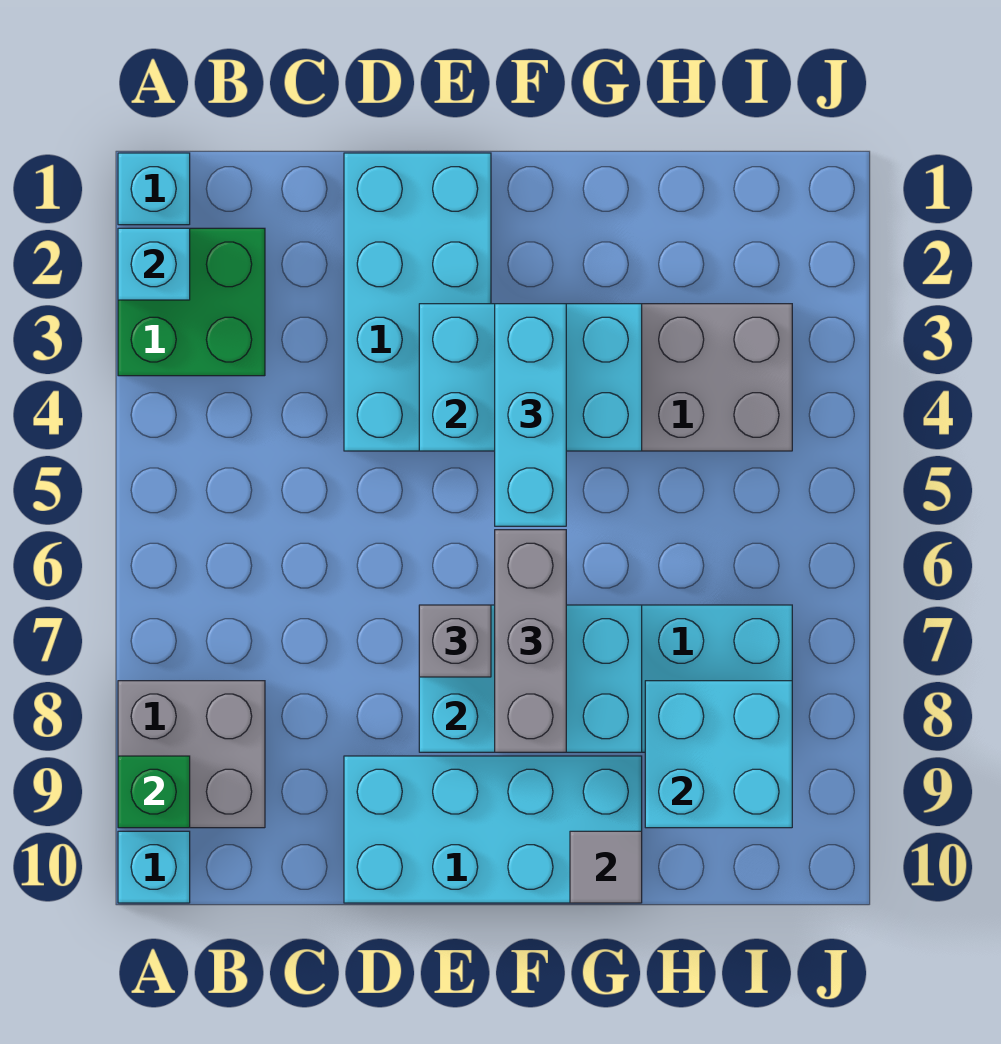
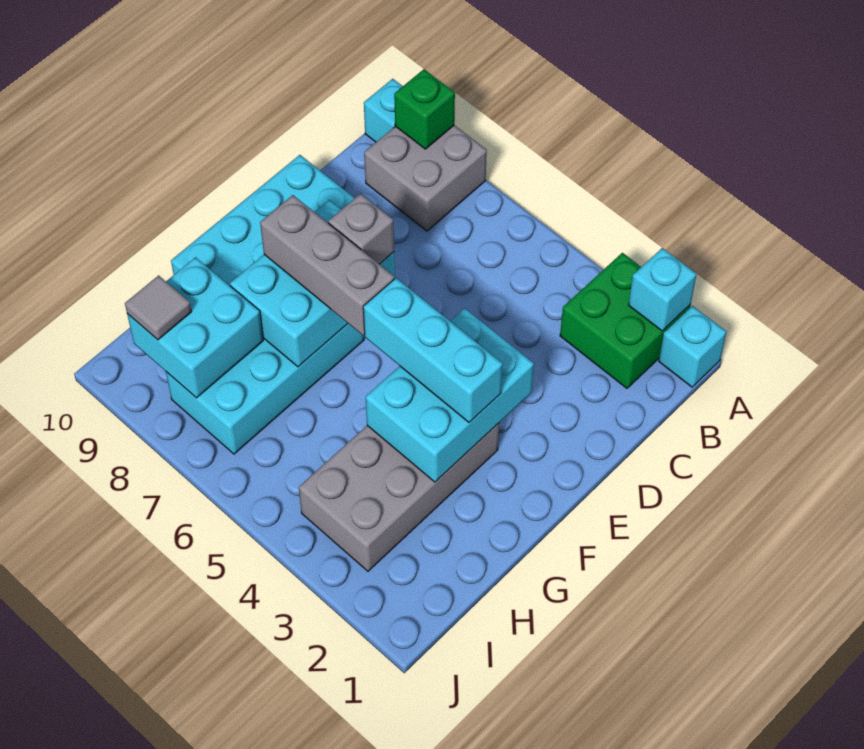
cyan 2x4 brick [344,153,491,451] -> none
grey 1x1 tile [570,831,642,903] -> grey 1x1 tile moved to [125,275,192,340]

